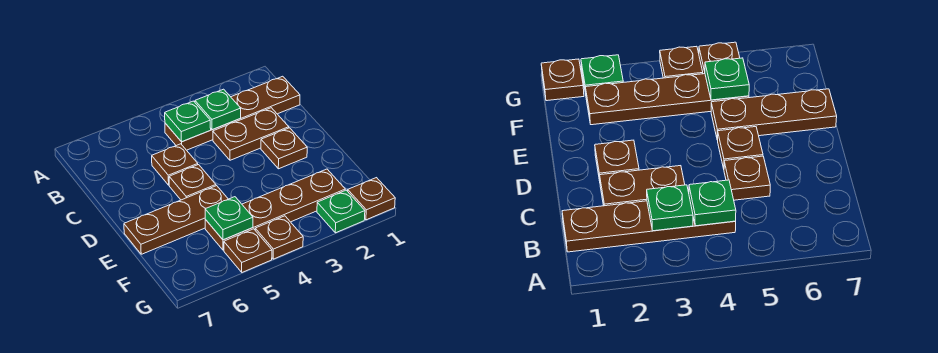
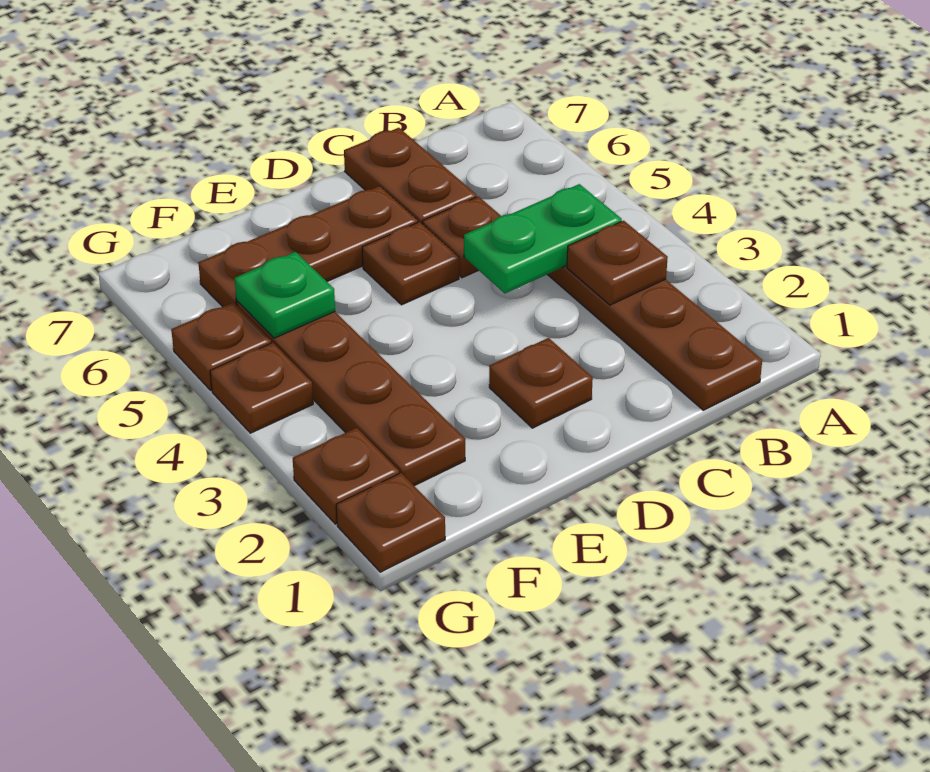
green 1x1 plate [195,89,241,130] -> brown 1x1 plate [567,221,668,305]
green 1x1 plate [165,101,211,142] -> green 1x2 plate [464,184,622,293]
brown 1x2 plate [213,108,289,160] -> brown 1x2 plate moved to [344,128,477,224]
brown 1x3 plate [124,186,228,254] -> brown 1x3 plate turned to [198,186,418,307]
green 1x1 plate [317,190,365,233] -> brown 1x1 plate [293,428,399,524]

